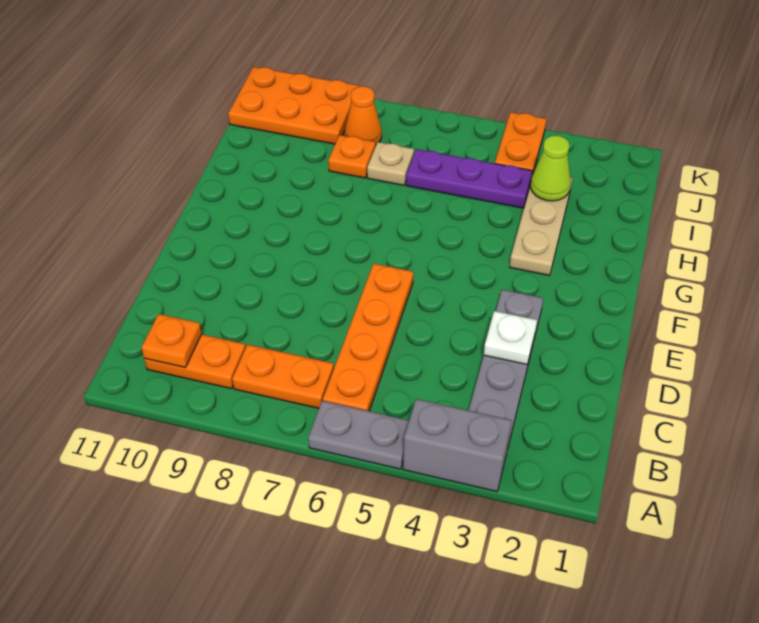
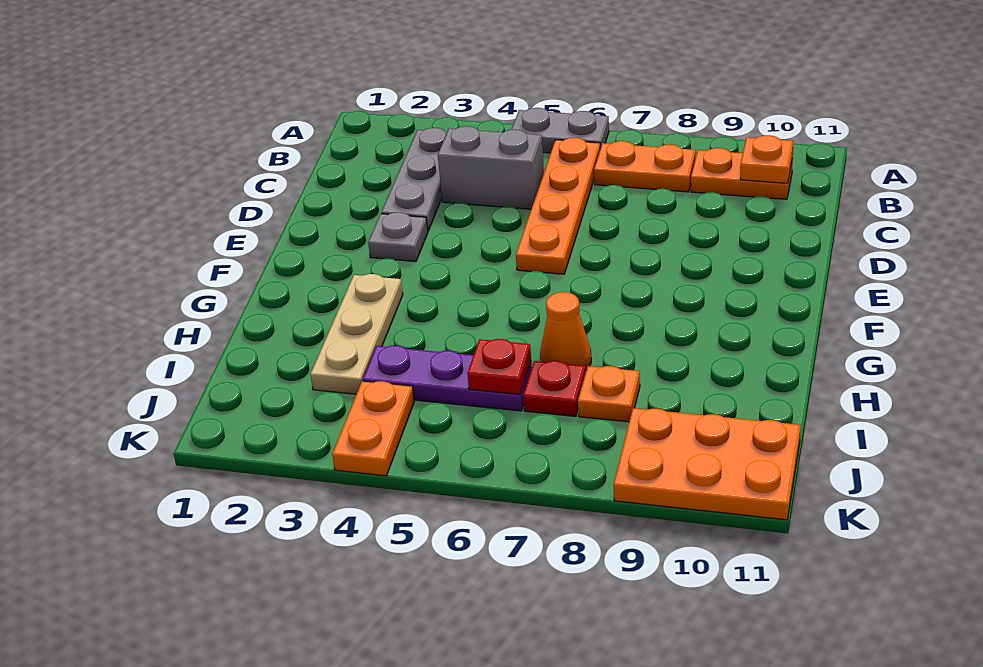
grey 1x2 brick [403,399,512,492] -> grey 1x2 brick moved to [438,126,544,209]
white 1x1 plate [484,311,537,364] -> none
lime 1x1 cone [531,136,571,201] -> none
none -> red 1x1 plate [467,339,531,394]
tan 1x1 plate [367,142,414,185] -> red 1x1 plate [523,361,586,416]
orange 1x1 cone [345,86,382,144] -> orange 1x1 cone moved to [540,292,591,371]

